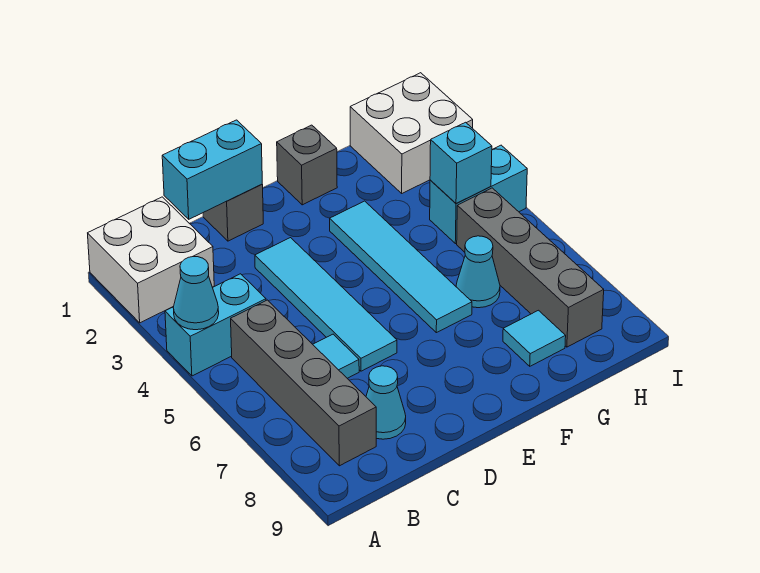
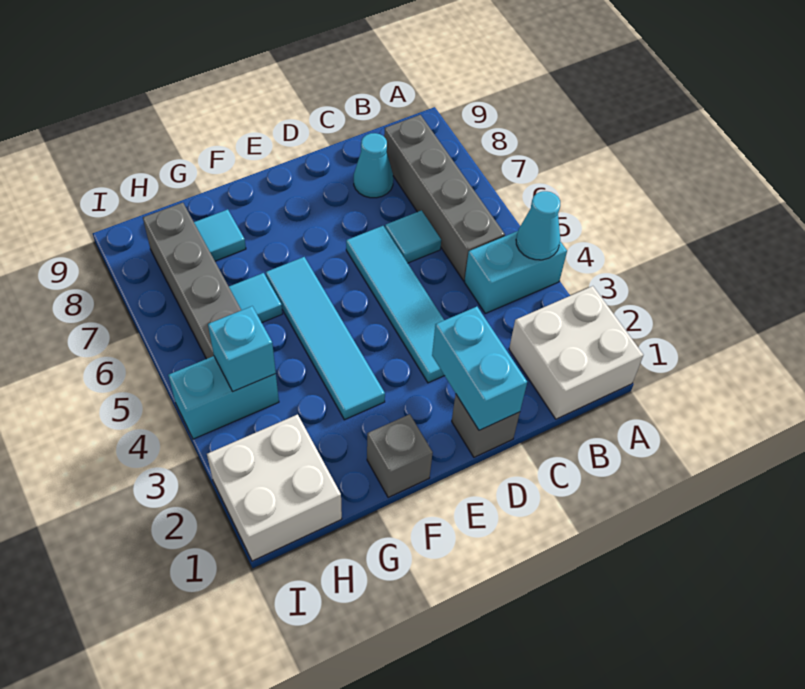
cyan 1x2 brick [162,120,262,219] -> cyan 1x2 brick turned to [432,307,527,430]
cyan 1x1 cone [456,236,500,308] -> cyan 1x1 tile [229,273,282,323]

